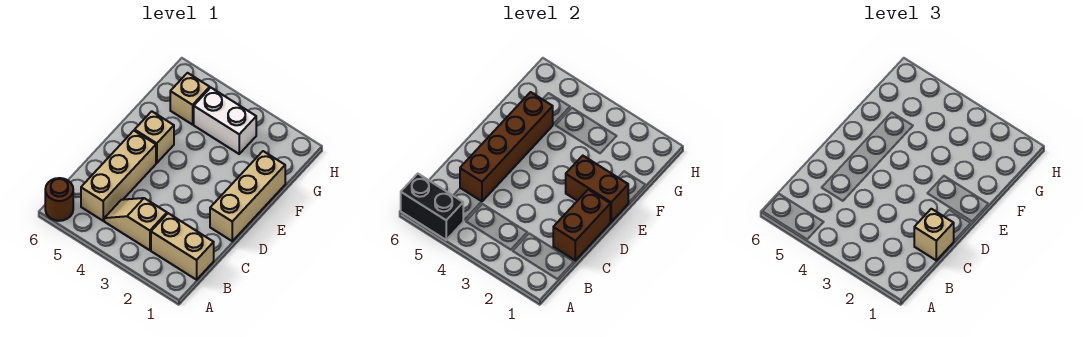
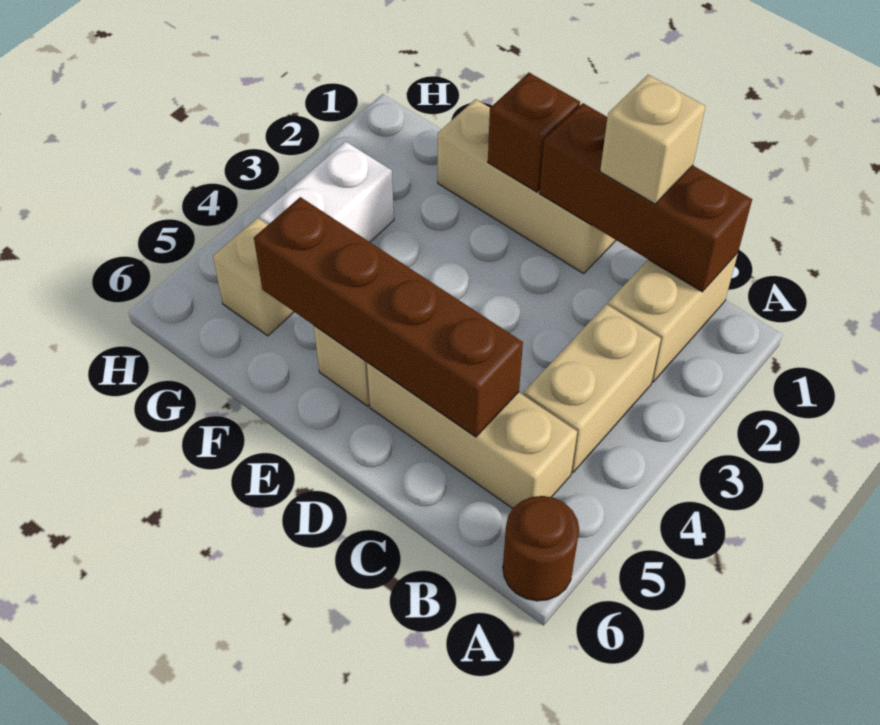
black 1x2 brick [401,174,463,240] -> none
tan 1x2 slope [104,198,167,250] -> tan 1x2 brick [524,304,661,473]
brown 1x2 brick [553,190,610,260] -> brown 1x3 brick [539,103,752,292]
brown 1x2 brick [566,156,628,222] -> brown 1x1 brick [488,73,580,192]

